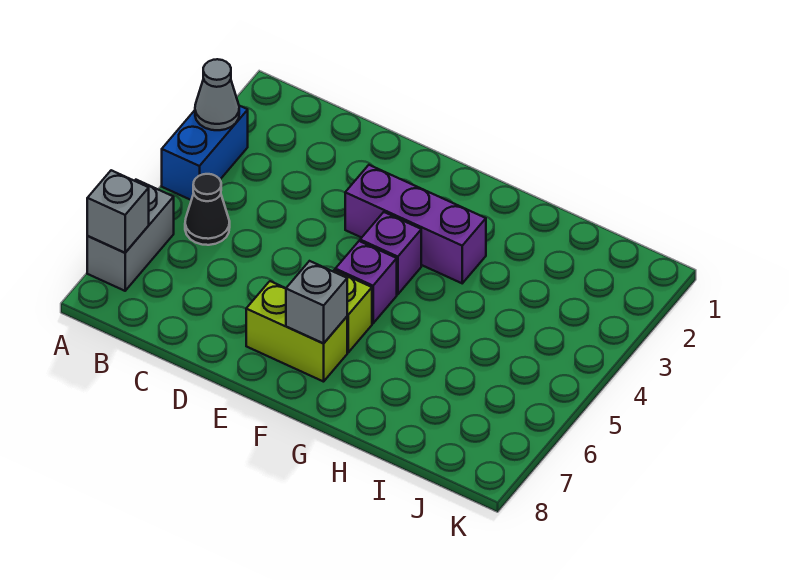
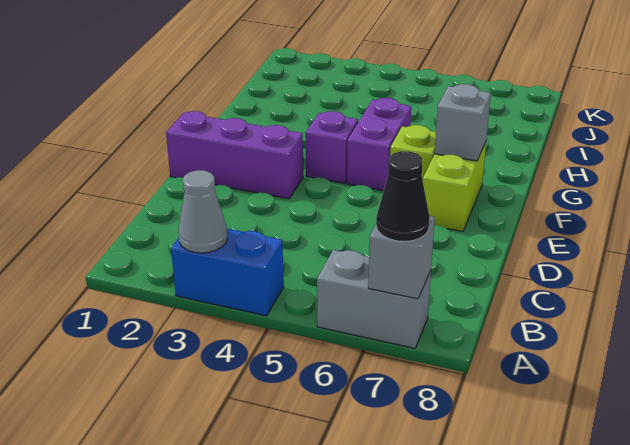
black 1x1 cone [185,174,230,245] -> black 1x1 cone moved to [376,151,430,241]
purple 1x3 brick [345,165,486,283] -> purple 1x3 brick turned to [166,111,303,199]
purple 1x1 brick [335,241,397,323] -> purple 1x2 brick [347,98,411,191]

